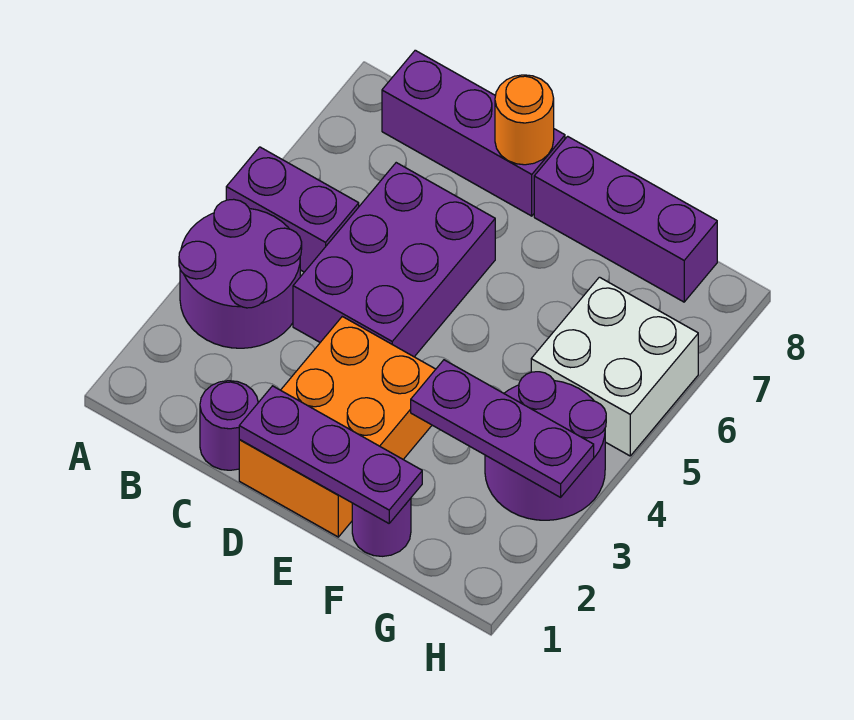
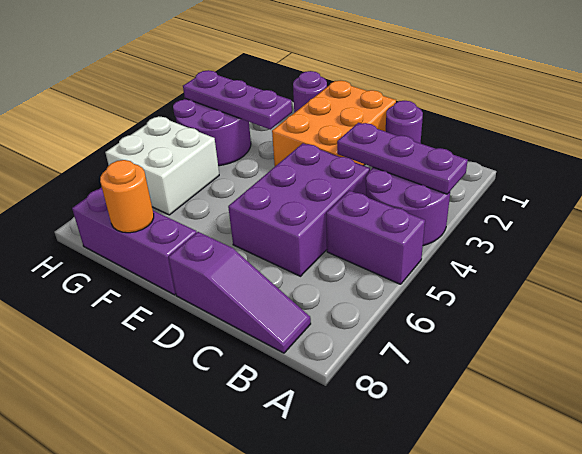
purple 1x3 brick [382,50,565,216] -> purple 1x3 slope [168,232,311,353]
purple 1x3 plate [239,386,422,523] -> purple 1x3 plate moved to [337,123,468,194]
orange 1x1 round brick [495,75,554,165] -> orange 1x1 round brick moved to [100,160,154,233]

